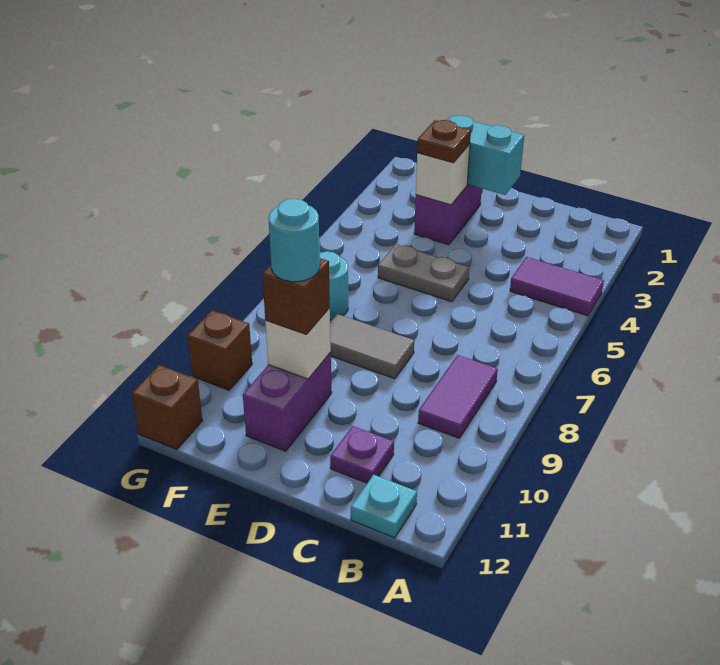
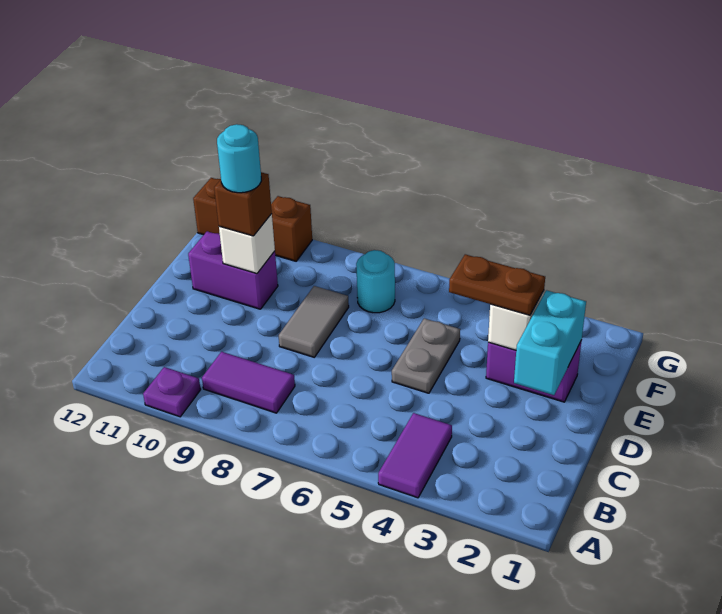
cyan 1x1 plate [351,475,417,538] -> none
purple 1x1 plate [330,426,394,483] -> purple 1x1 plate moved to [143,367,201,417]
brown 1x1 plate [417,120,471,163] -> brown 1x2 plate [449,254,545,315]

